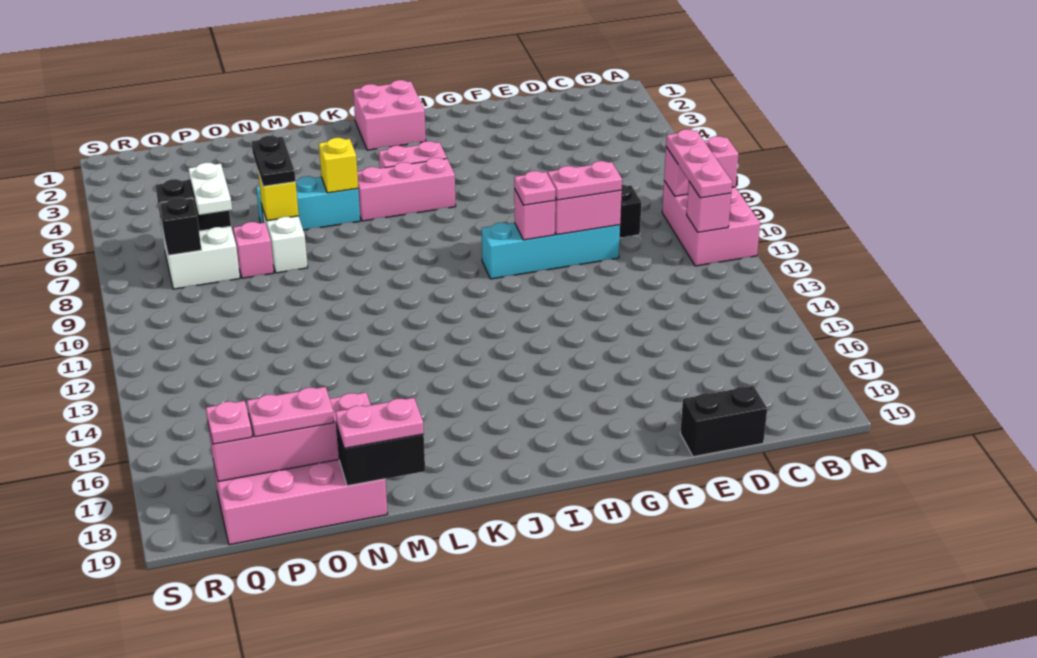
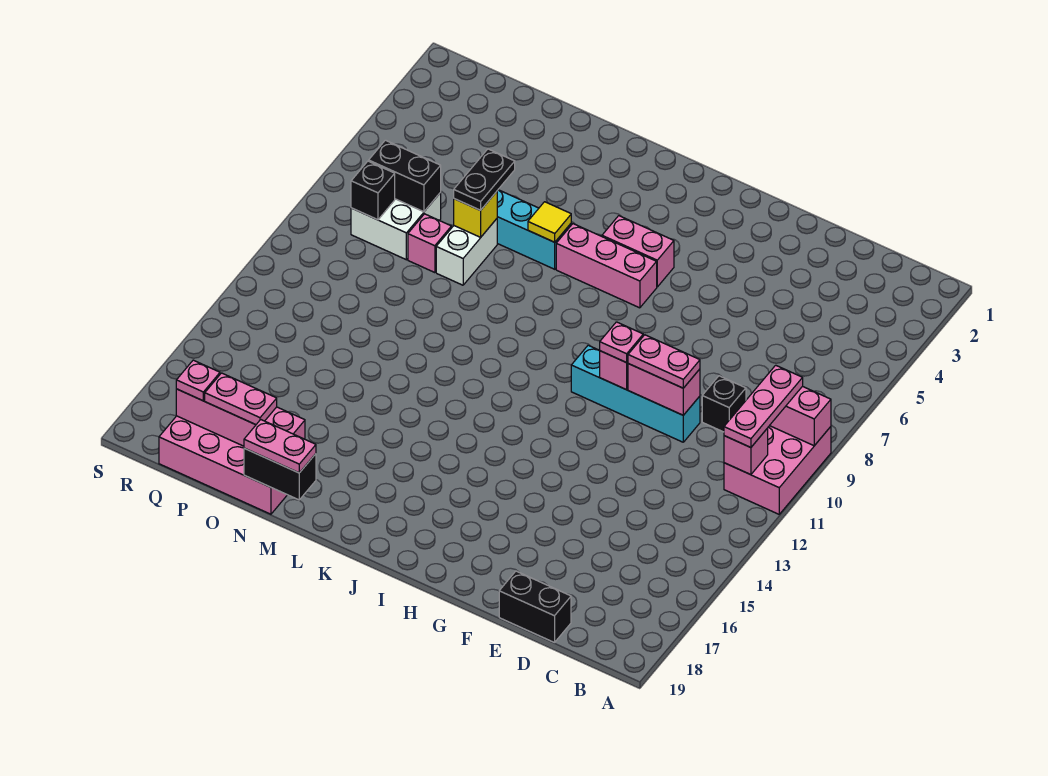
pink 2x2 brick [353,80,426,150] -> none
yellow 1x1 brick [319,138,358,193] -> yellow 1x1 tile [528,202,571,242]
white 1x2 plate [188,163,232,215] -> none

